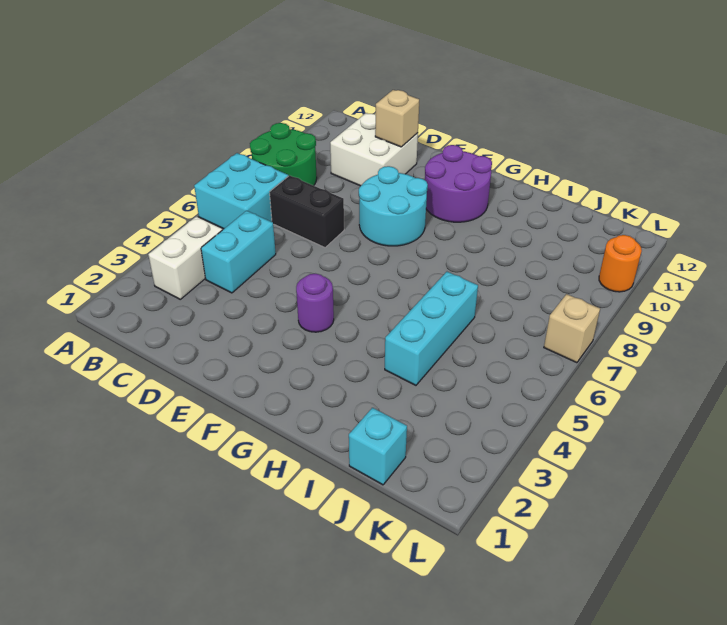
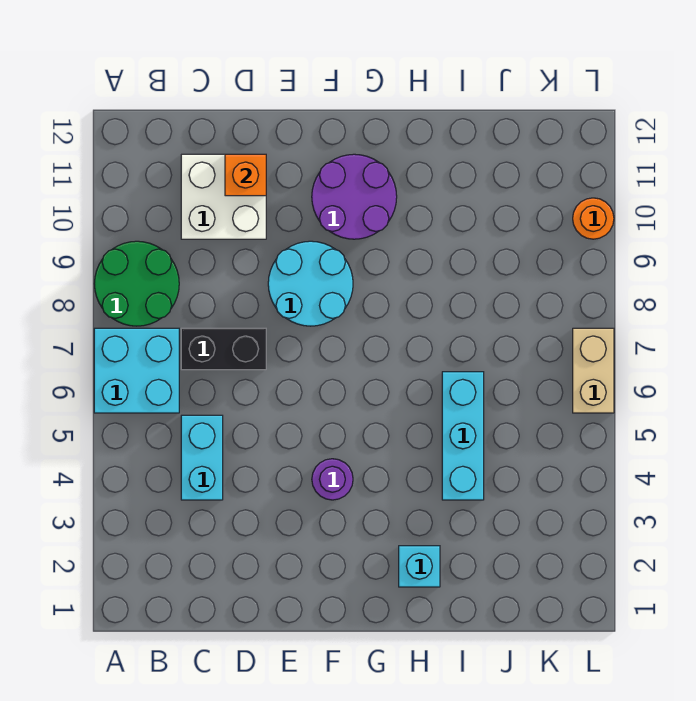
white 1x2 brick [148,216,222,299] -> none
tan 1x1 brick [375,90,419,147] -> orange 1x1 brick [225,154,266,196]
cyan 1x1 brick [349,408,407,485] -> cyan 1x1 brick moved to [399,546,440,587]
tan 1x1 brick [544,294,600,363] -> tan 1x2 brick [573,328,614,413]

